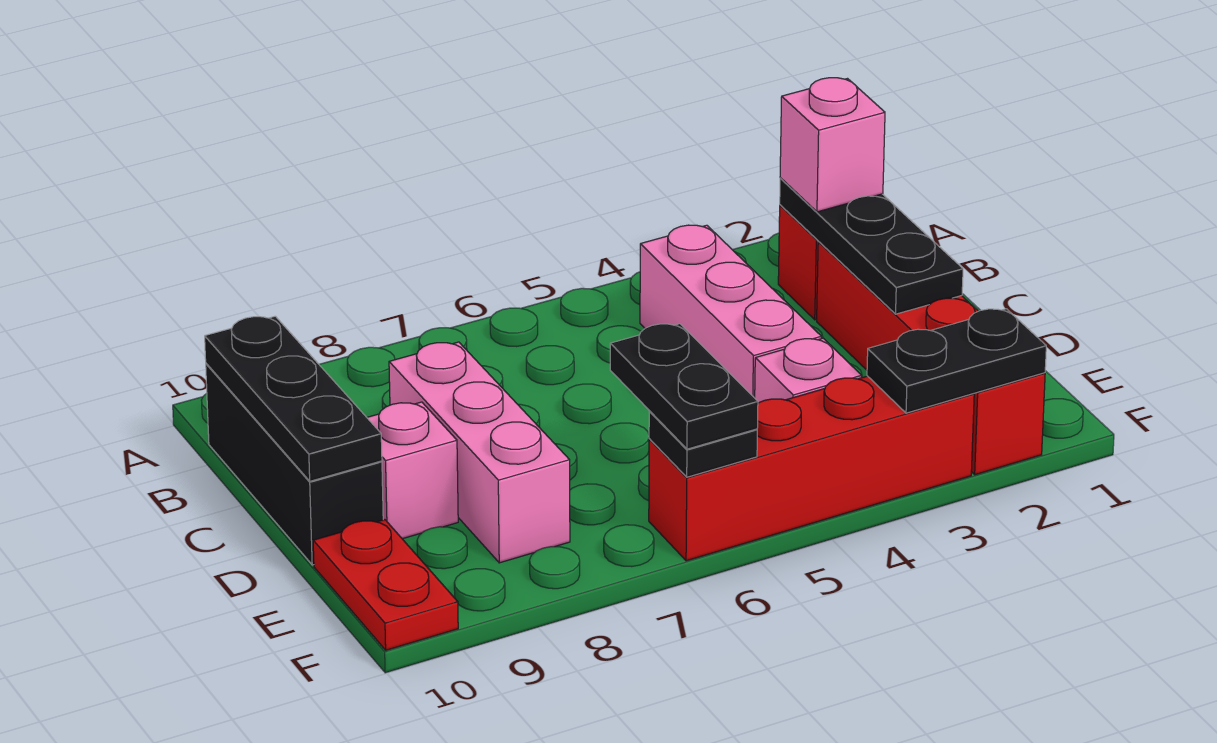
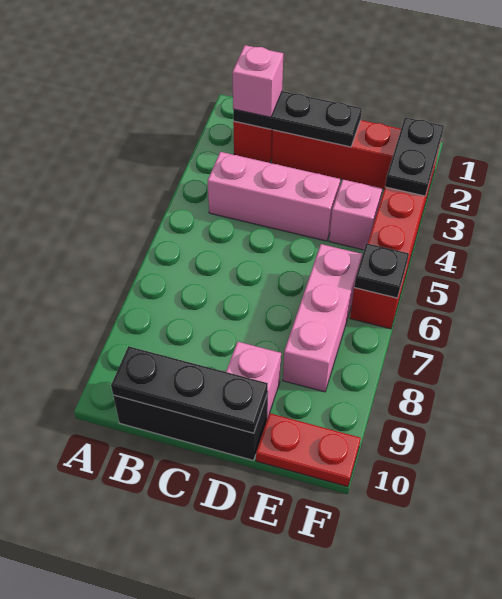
pink 1x3 brick [389,342,570,563] -> pink 1x3 brick turned to [283,244,362,392]
black 1x2 plate [610,324,758,449] -> none

